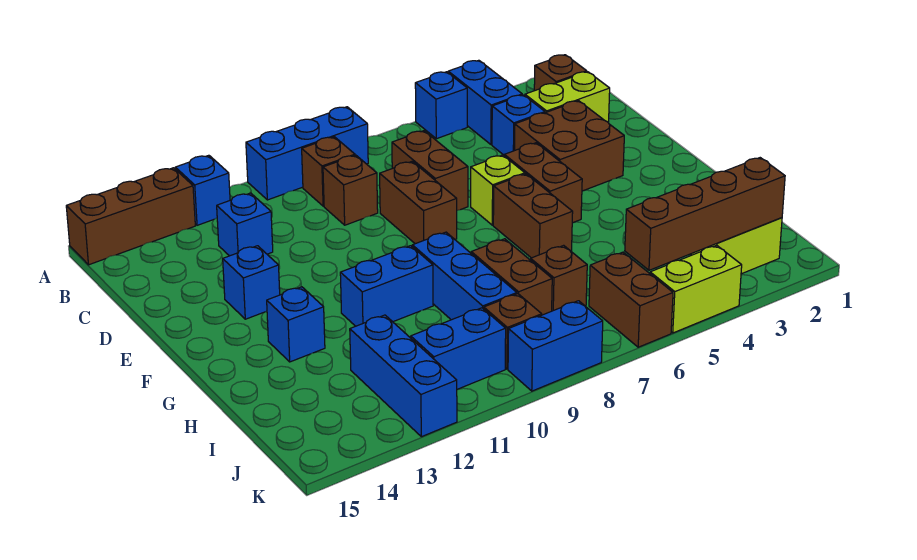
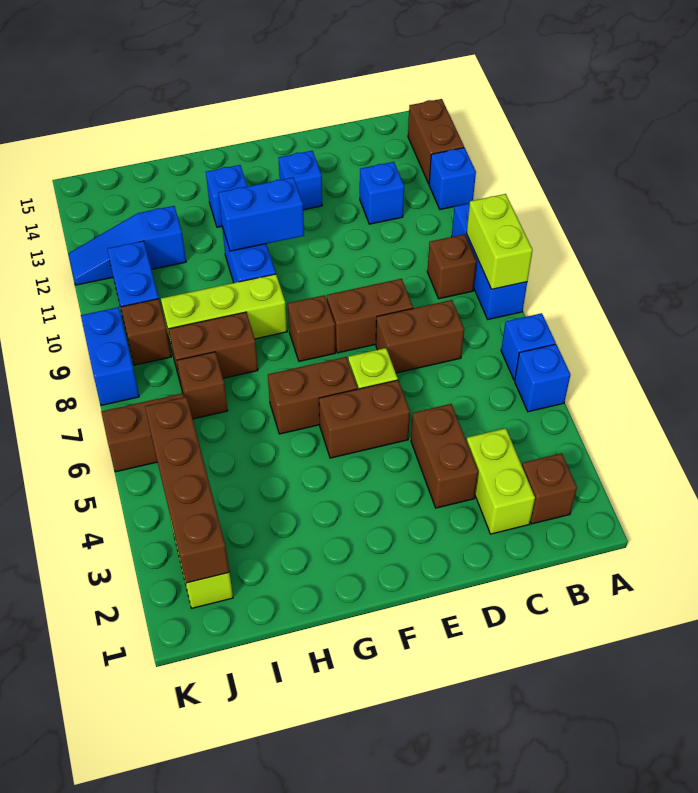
blue 1x2 brick [448,60,522,145] -> blue 1x2 brick moved to [219,177,304,251]
brown 1x3 brick [66,168,195,265] -> brown 1x2 brick [408,99,464,184]
blue 1x1 brick [492,95,545,155] -> blue 1x1 brick moved to [501,313,556,380]
brown 1x1 brick [323,155,378,225] -> brown 1x1 brick moved to [288,295,335,361]
brown 2x2 brick [515,101,624,191] -> brown 1x2 brick [411,404,478,508]
blue 1x3 brick [412,232,517,320] -> lime 1x3 brick [161,274,287,353]
blue 1x3 brick [350,315,457,437] -> blue 1x3 slope [69,206,186,285]
lime 1x2 brick [650,245,742,333] -> lime 1x2 brick moved to [467,194,533,289]

